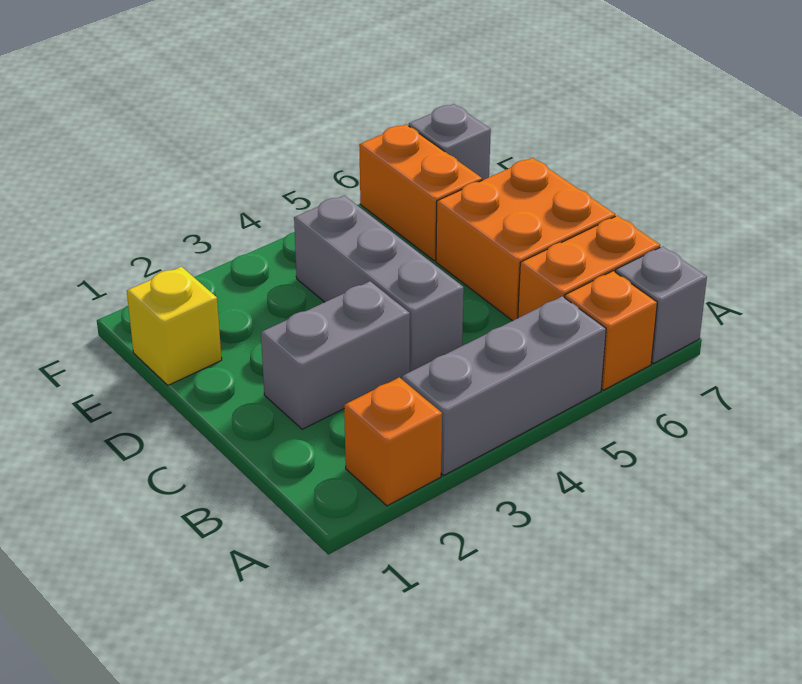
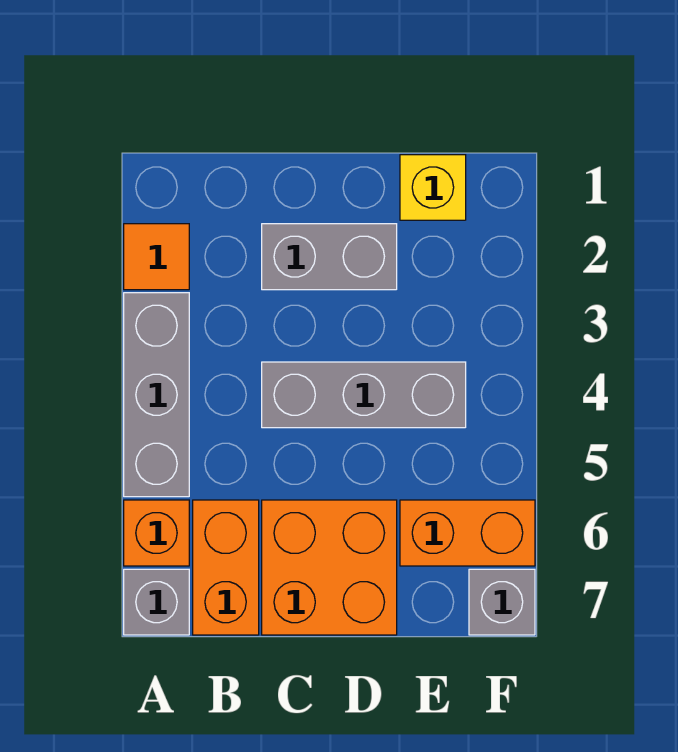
orange 1x1 brick [344,377,442,506] -> orange 1x1 tile [124,224,189,290]
grey 1x2 brick [261,281,410,429] -> grey 1x2 brick turned to [262,224,397,290]

